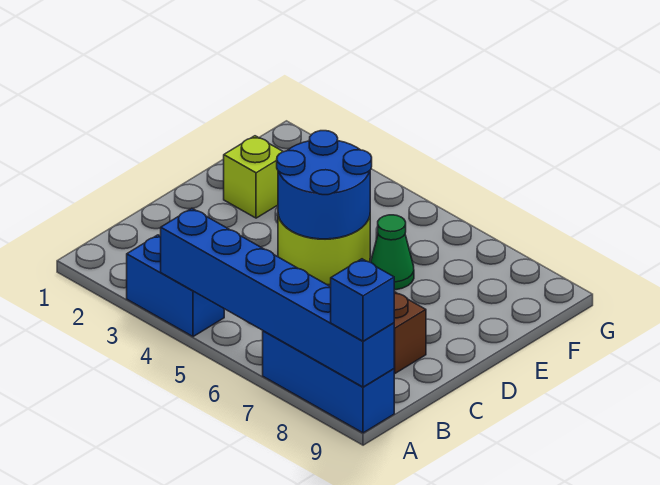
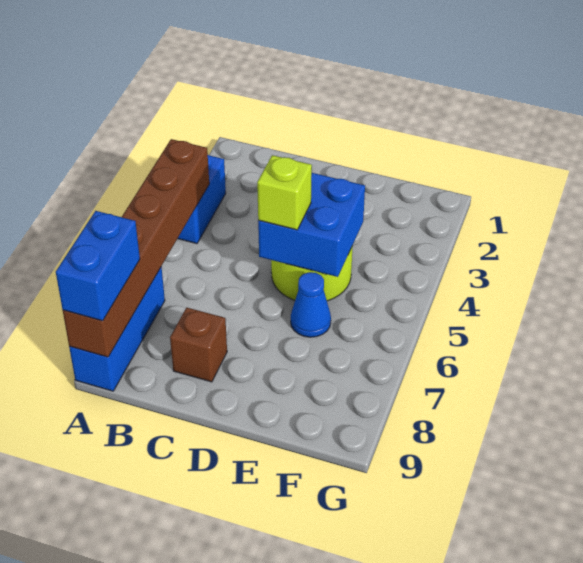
blue 1x6 brick [161,208,395,387] -> brown 1x6 brick [63,139,209,357]
blue 1x1 brick [331,259,394,341] -> blue 1x2 brick [56,211,140,321]
blue 2x2 round brick [277,131,372,239] -> blue 2x2 brick [258,173,365,277]
lime 1x1 brick [224,136,283,218] -> lime 1x1 brick moved to [257,155,312,230]
green 1x1 cone [371,215,414,290] -> blue 1x1 cone [291,272,331,337]

